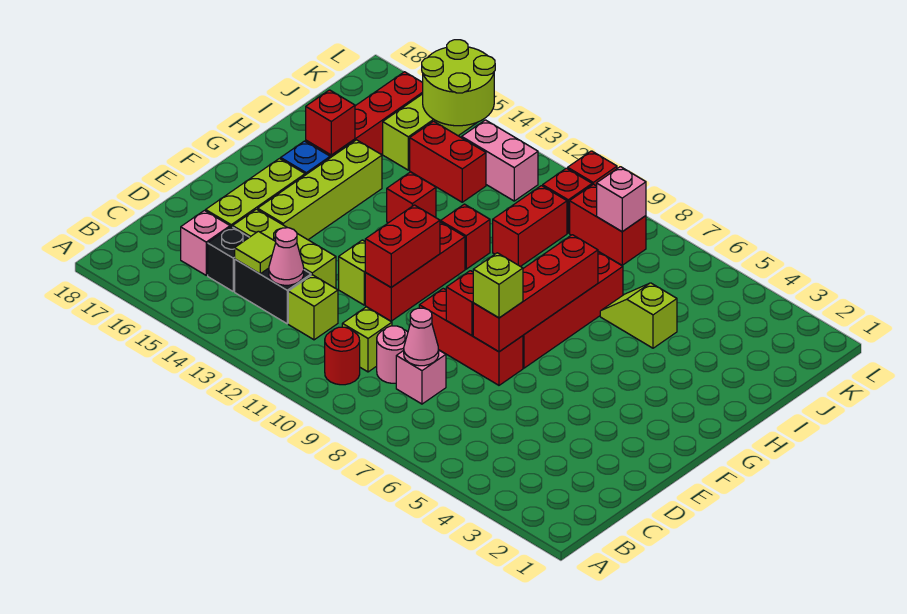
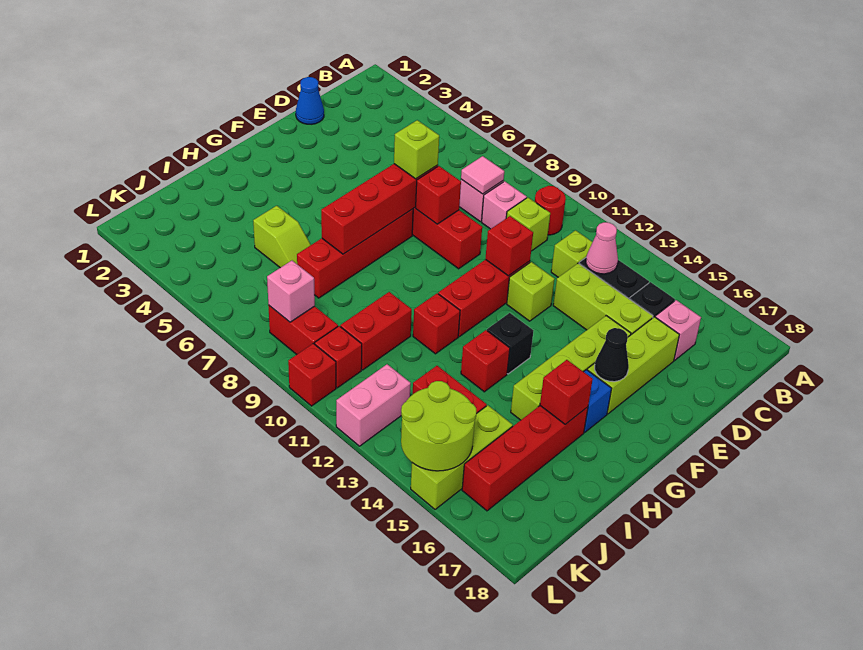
pink 1x1 cone [404,308,439,366] -> pink 1x1 tile [461,156,504,194]
pink 1x1 round brick [377,326,408,383] -> pink 1x1 brick [482,181,527,229]
lime 1x1 tile [235,231,276,274] -> none
none -> blue 1x1 cone [296,77,324,124]
red 1x2 brick [365,205,440,287] -> red 1x1 brick [485,216,533,276]
none -> black 1x1 cone [595,328,629,382]
none -> black 1x1 brick [487,313,533,374]
pink 1x2 brick [462,120,538,201] -> pink 1x2 brick turned to [336,364,411,446]

